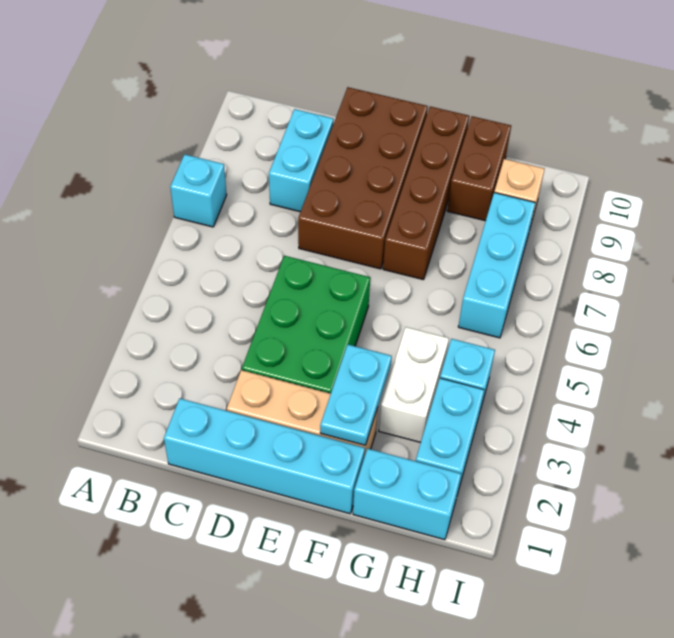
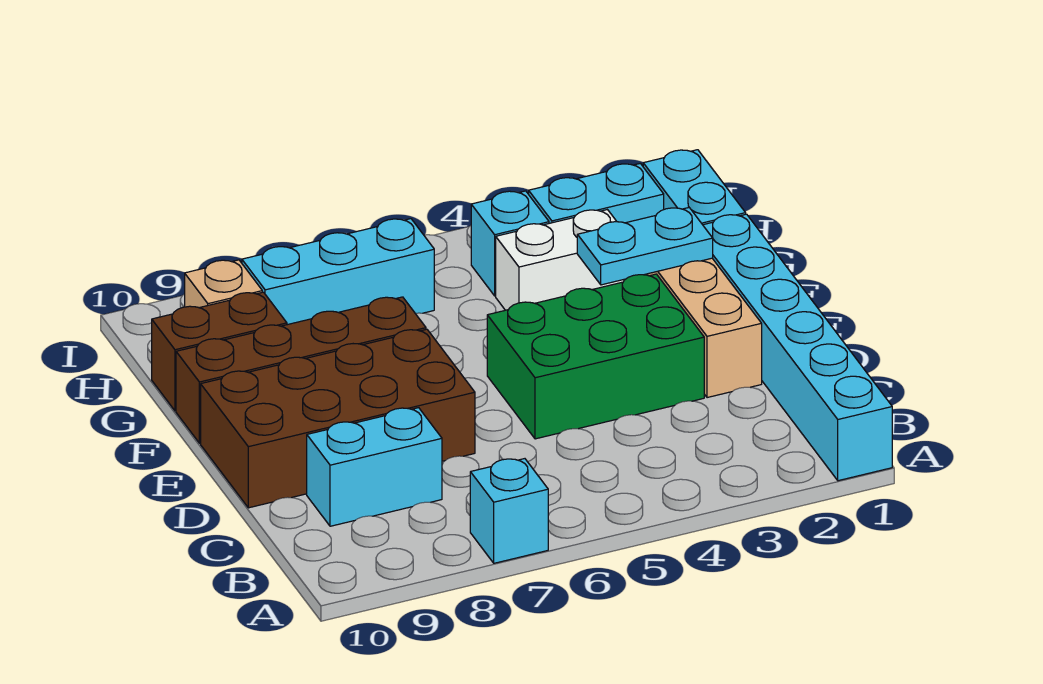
cyan 1x4 brick [164,399,365,514] -> cyan 1x6 brick [703,214,892,481]

